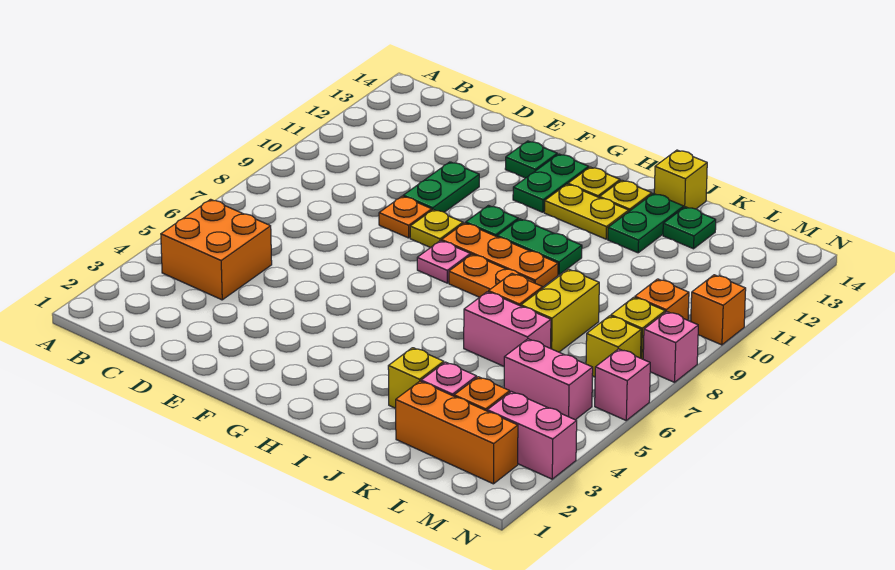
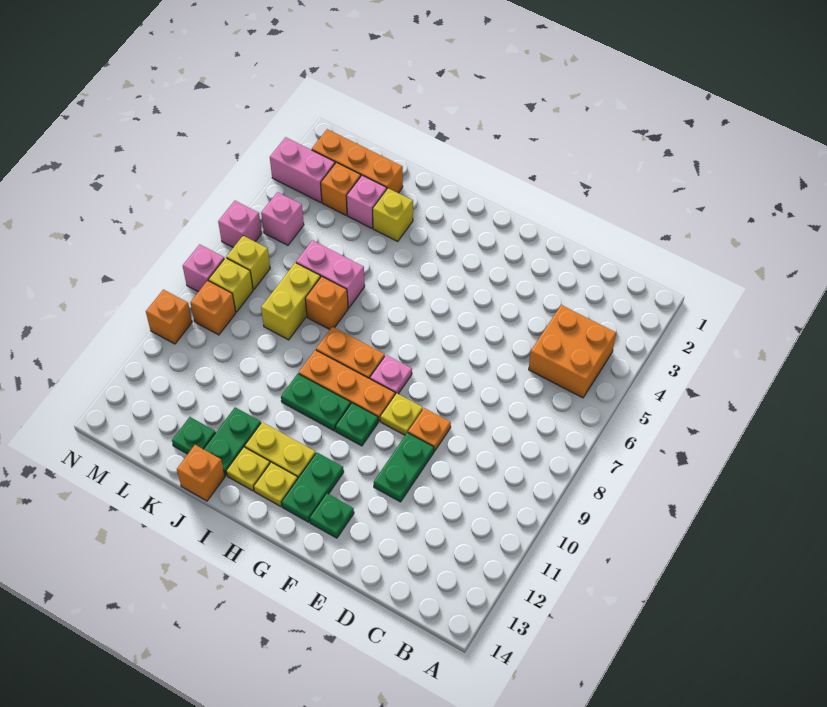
yellow 1x1 brick [654,150,707,209] -> orange 1x1 brick [177,445,225,501]
pink 1x2 brick [504,339,593,420] -> pink 1x1 brick [261,192,304,245]

